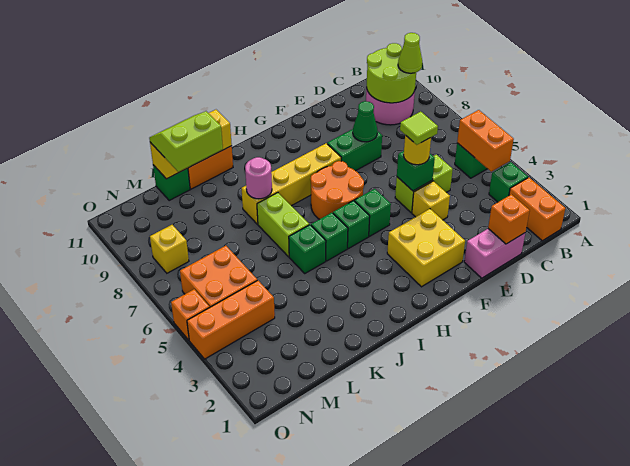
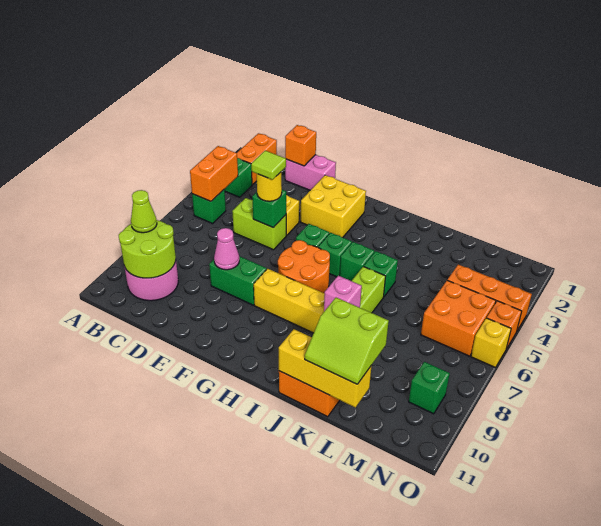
green 1x1 cone [353,101,377,142] -> pink 1x1 cone [214,228,239,270]
pink 1x1 round brick [245,157,272,199] -> pink 1x1 brick [324,275,362,311]
green 1x1 brick [153,165,190,201] -> green 1x1 brick moved to [409,362,450,414]
yellow 1x1 brick [150,225,189,273] -> yellow 1x1 brick moved to [471,318,511,368]

